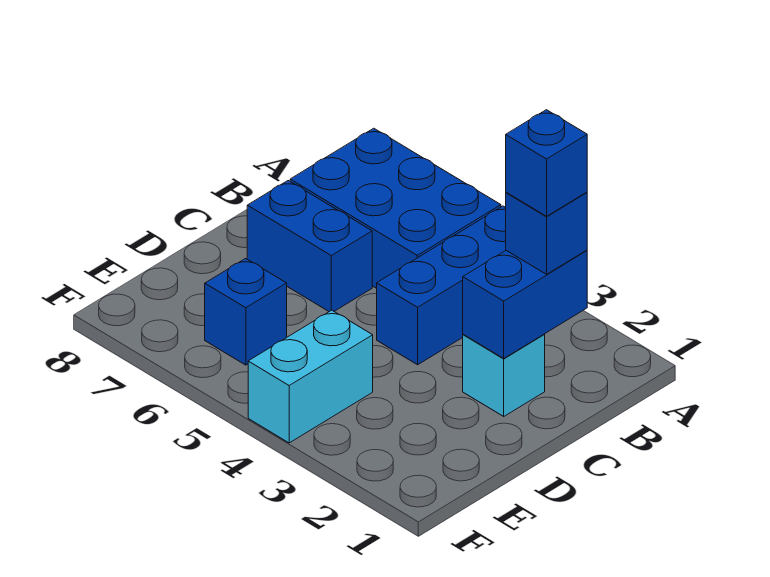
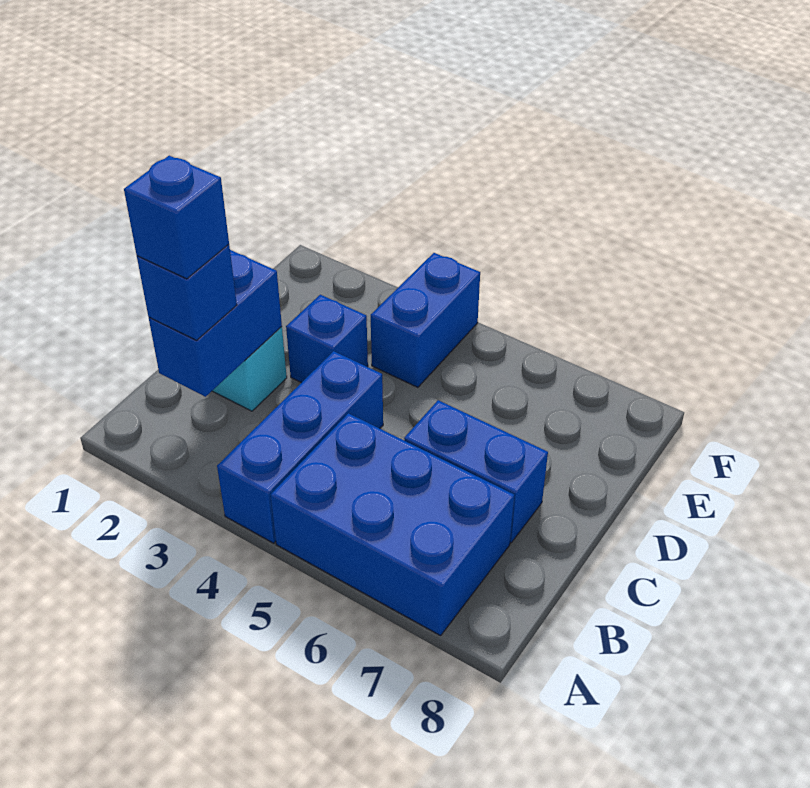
cyan 1x2 brick [248,310,373,443] -> blue 1x2 brick [371,253,480,387]
blue 1x1 brick [205,259,287,365] -> blue 1x1 brick moved to [286,295,368,383]

